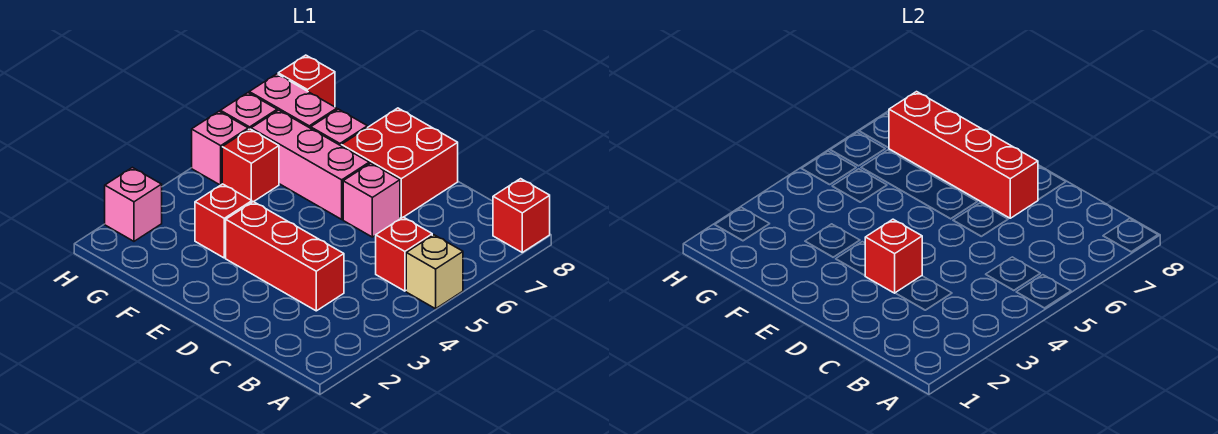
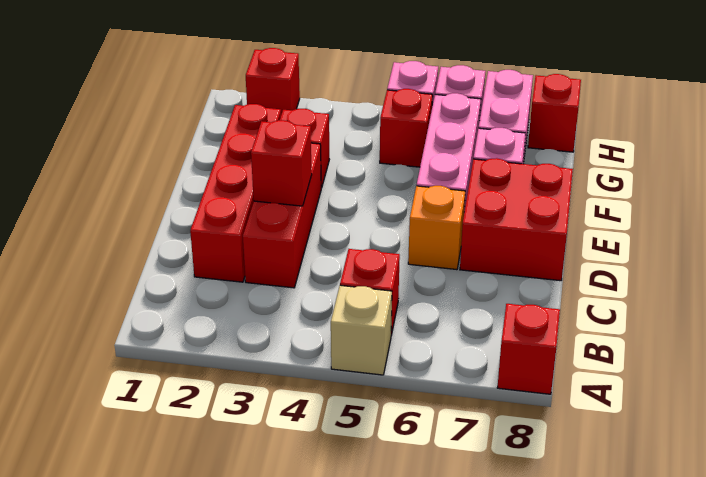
pink 1x1 brick [343,163,400,237] -> orange 1x1 brick [408,186,465,270]
red 1x4 brick [889,92,1038,218] -> red 1x4 brick moved to [190,104,281,282]
pink 1x1 brick [105,167,162,241] -> red 1x1 brick [246,48,300,114]

